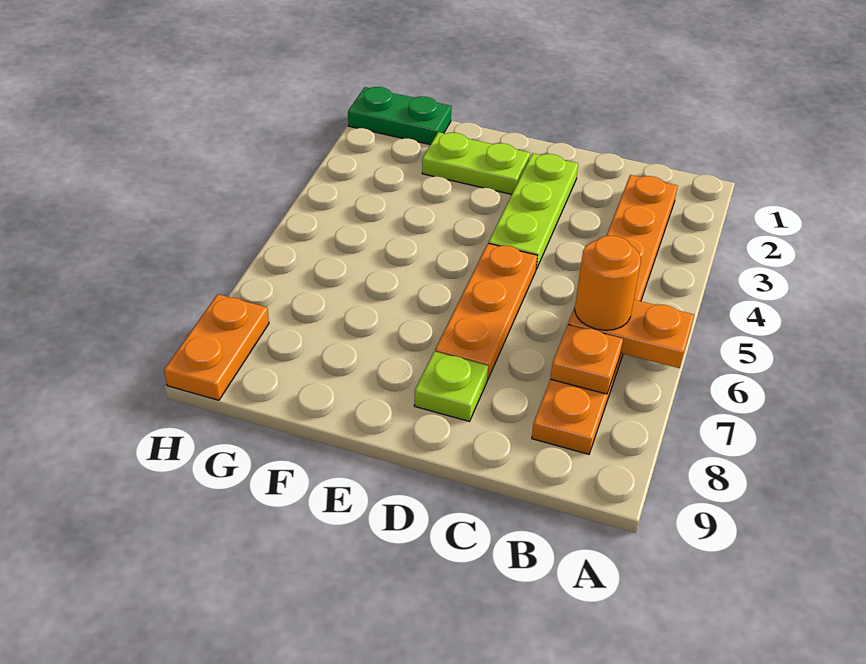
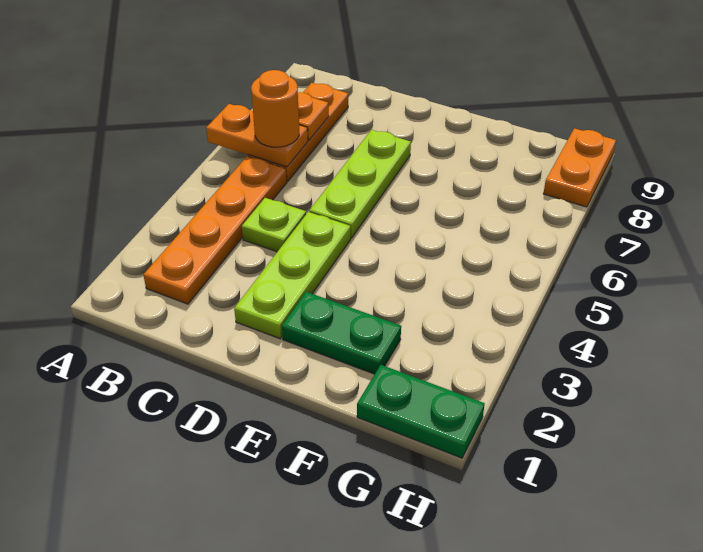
orange 1x3 plate [435,243,537,380] -> lime 1x3 plate [309,130,411,238]
lime 1x1 plate [414,351,488,421] -> lime 1x1 plate moved to [242,198,306,252]
lime 1x2 plate [422,132,530,194] -> green 1x2 plate [282,292,401,374]

